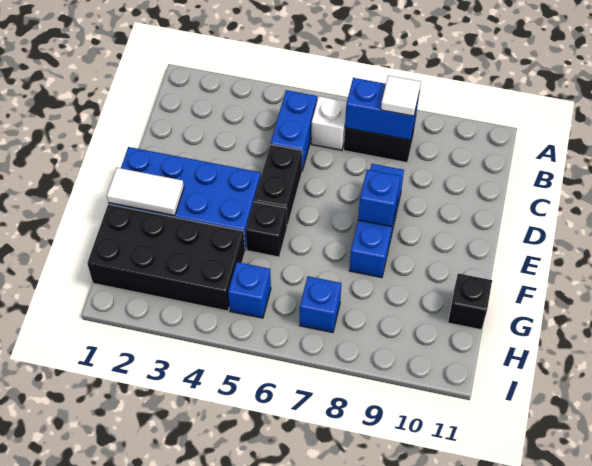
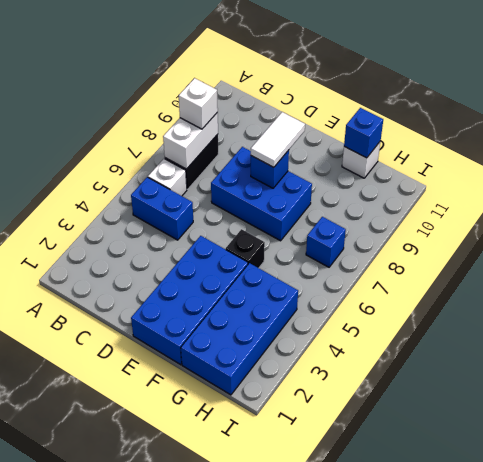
blue 1x2 brick [345,78,419,140] -> white 1x2 brick [163,113,218,169]
white 1x1 tile [381,76,421,116] -> white 1x1 brick [179,78,218,129]
black 1x2 brick [254,144,302,227] -> none
blue 1x3 brick [349,164,404,278] -> blue 2x3 brick [211,147,312,241]
white 1x2 tile [107,168,184,216] -> white 1x2 tile moved to [251,112,305,167]
black 2x4 brick [87,204,245,311] -> blue 2x4 brick [181,263,298,395]
black 1x1 brick [448,273,492,330] -> white 1x1 brick [342,141,381,178]
blue 1x1 brick [228,262,271,318] -> blue 1x1 brick moved to [344,108,383,158]

